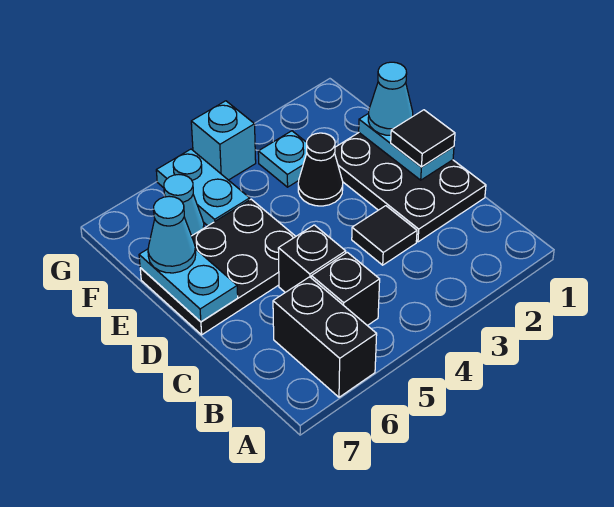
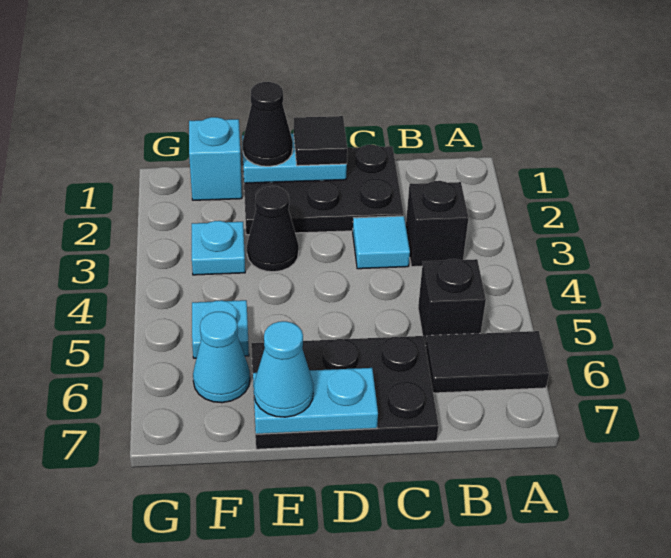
black 1x2 brick [273,277,377,397] -> black 1x2 tile [425,331,549,393]
black 1x1 tile [352,206,417,265] -> cyan 1x1 tile [353,216,410,269]
black 1x1 brick [278,225,346,292] -> black 1x1 brick moved to [406,181,469,267]
black 2x3 plate [140,199,296,335] -> black 2x3 plate turned to [251,336,439,449]
cyan 1x1 cone [368,62,413,135] -> black 1x1 cone [242,82,293,166]
cyan 1x2 plate [156,149,250,226] -> cyan 1x1 plate [192,300,249,358]
cyan 1x1 brick [191,101,256,180] -> cyan 1x1 brick moved to [189,117,242,200]

